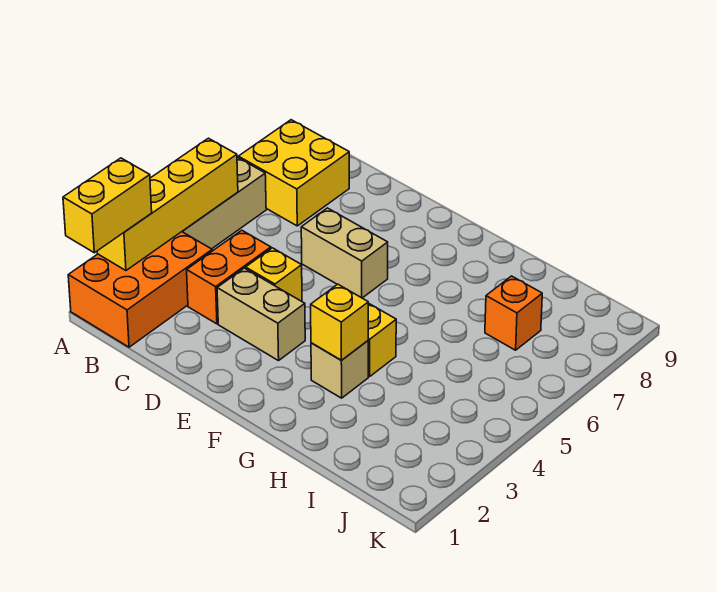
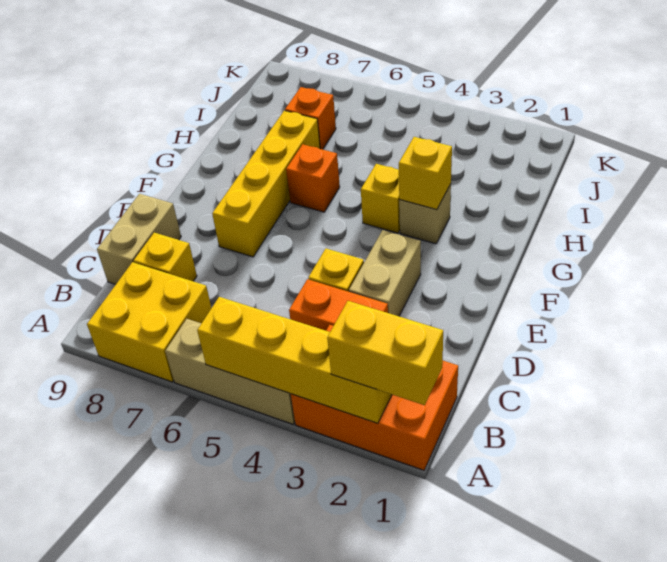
none -> yellow 1x1 brick [134,233,197,281]
tan 1x2 brick [301,208,388,298] -> tan 1x2 brick moved to [97,194,181,284]
none -> yellow 1x4 brick [212,111,320,257]
none -> orange 1x1 brick [286,144,340,212]

